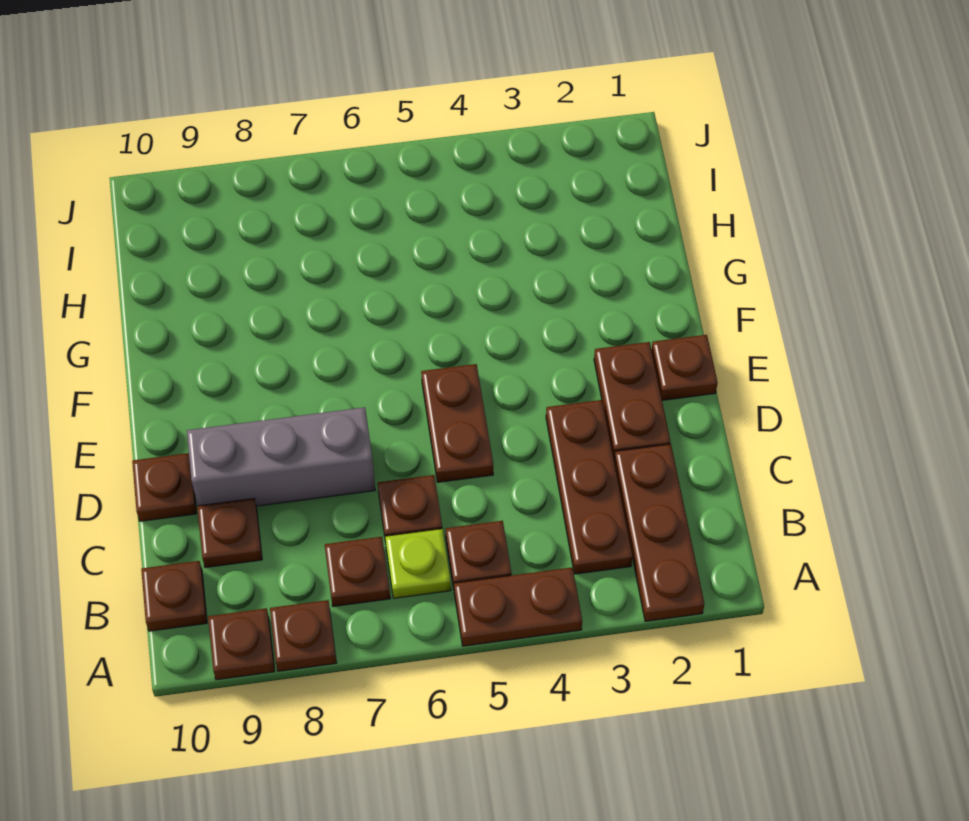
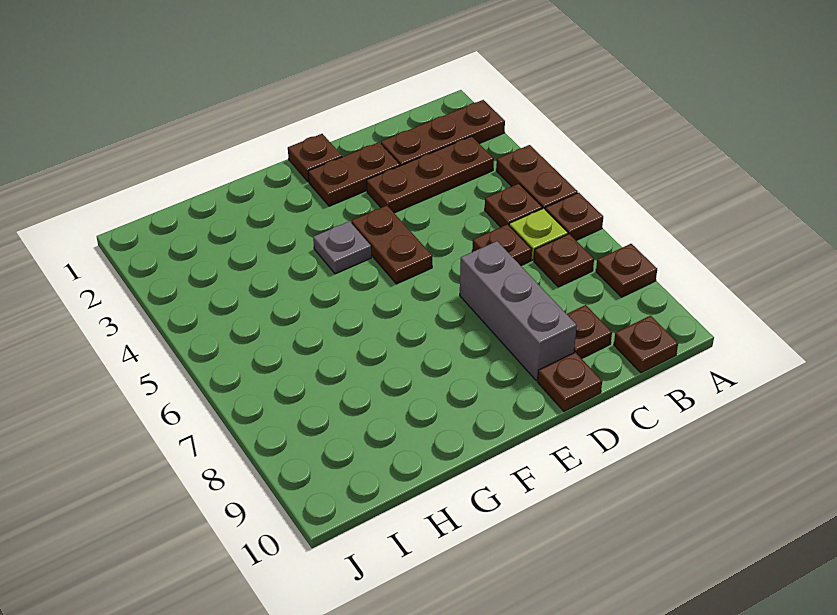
brown 1x1 plate [208,608,275,680] -> brown 1x1 plate moved to [545,193,603,240]
brown 1x2 plate [421,364,493,482] -> brown 1x2 plate turned to [351,205,432,284]
none -> grey 1x1 plate [313,221,371,274]

